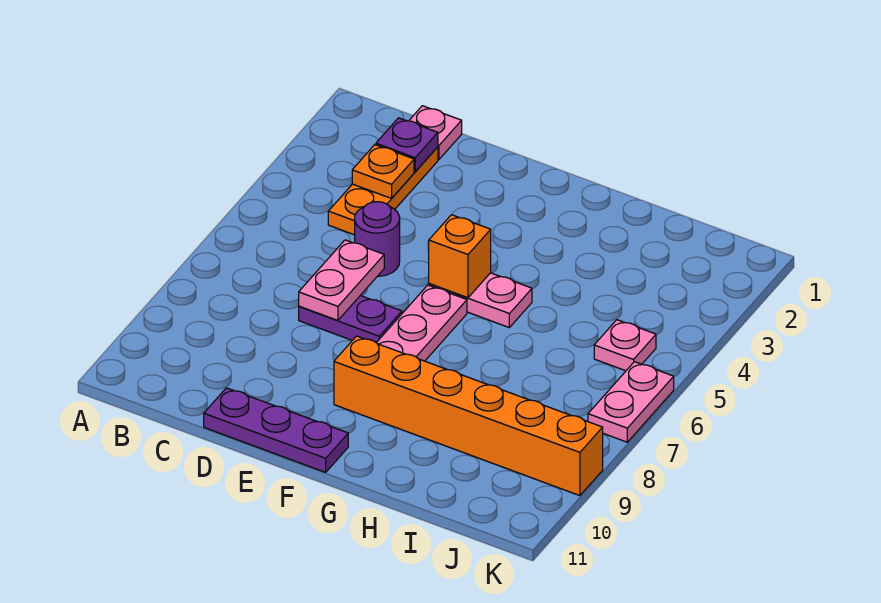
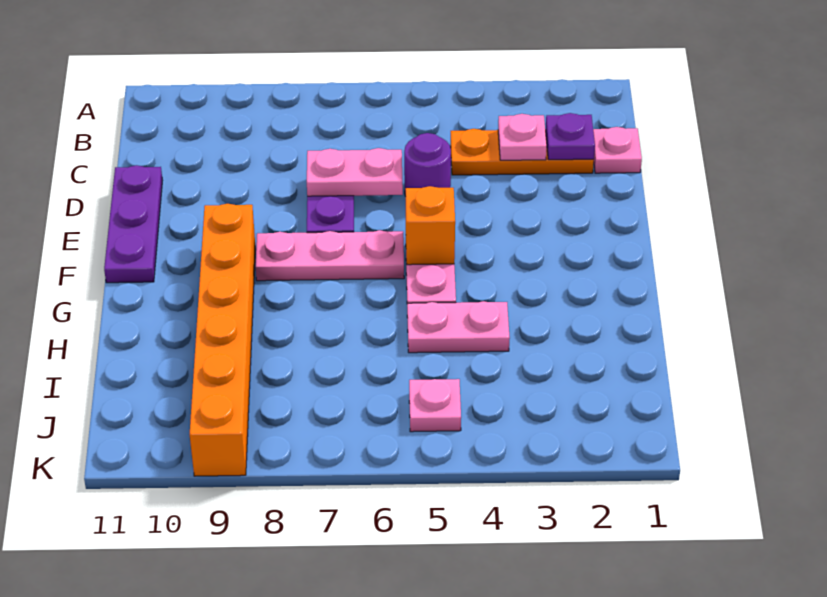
orange 1x1 plate [352,145,414,198] -> pink 1x1 plate [498,114,547,160]
pink 1x2 plate [588,362,674,442] -> pink 1x2 plate moved to [407,301,510,353]

